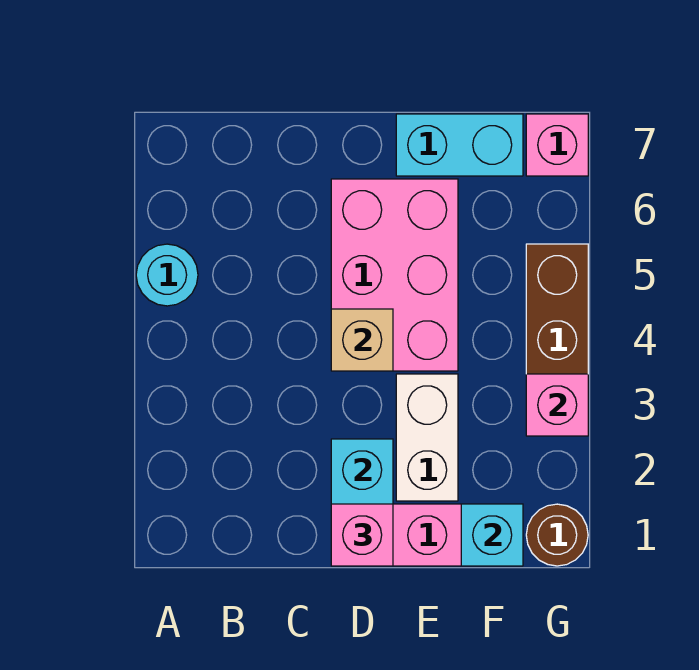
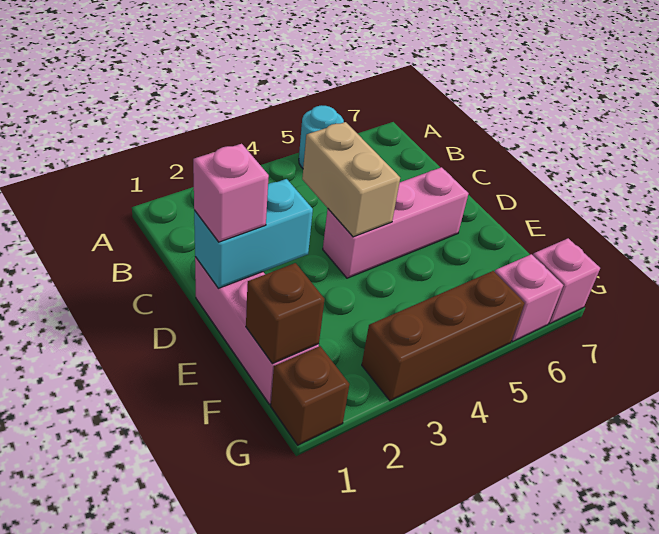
pink 2x3 brick [331,179,458,371] -> pink 1x3 brick [323,167,468,278]
tan 1x1 brick [331,309,393,371] -> tan 1x2 brick [302,122,400,237]
white 1x2 brick [396,374,458,501] -> none
cyan 1x2 brick [396,114,523,176] -> none
cyan 1x1 brick [461,504,523,566] -> brown 1x1 brick [246,263,325,364]
brown 1x1 round brick [526,504,588,566] -> brown 1x1 brick [271,346,349,445]
pink 1x1 brick [526,374,588,436] -> pink 1x1 brick moved to [495,254,563,342]

